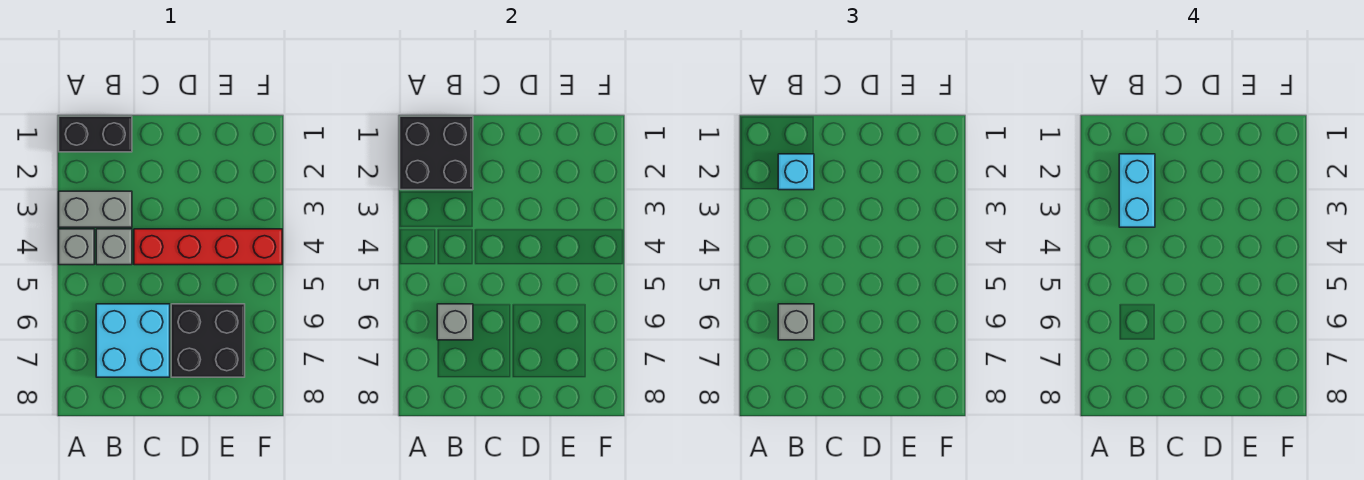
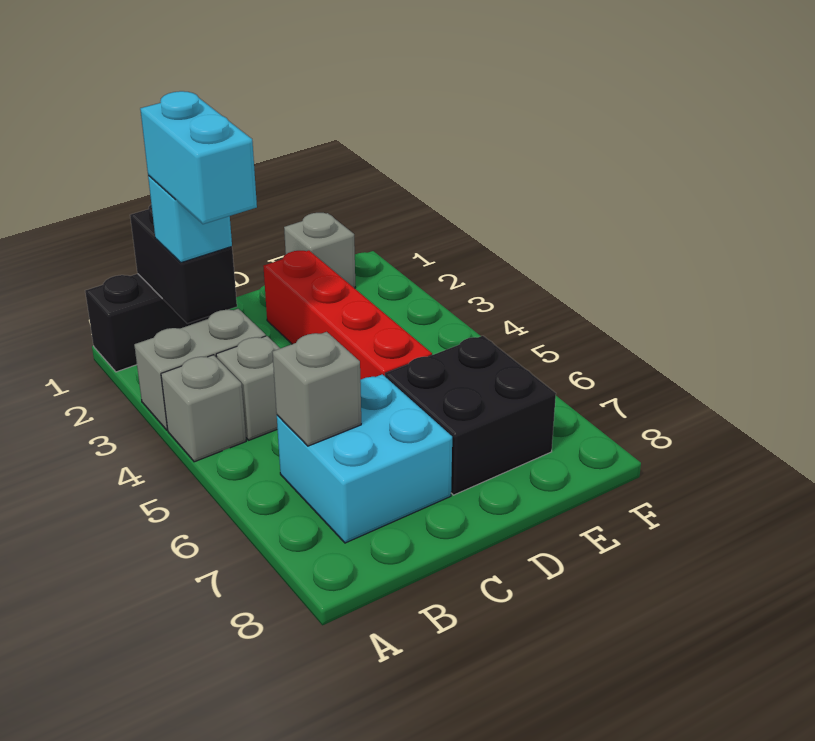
black 2x2 brick [400,116,473,190] -> black 1x2 brick [130,205,237,324]
grey 1x1 brick [778,304,814,340] -> grey 1x1 brick moved to [284,213,356,288]
red 1x4 brick [134,229,282,265] -> red 1x4 brick turned to [263,251,432,380]

